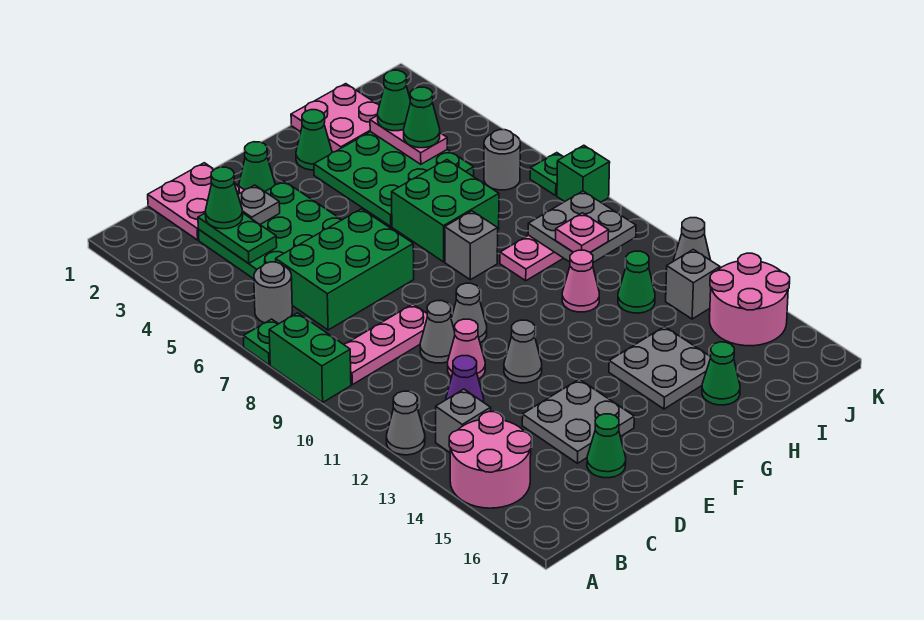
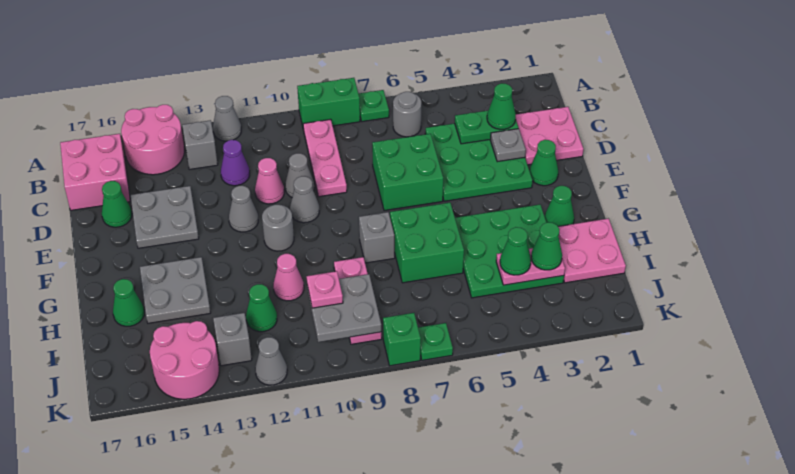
none -> pink 2x2 brick [60,134,130,210]
green 2x3 brick [276,209,414,330] -> green 2x2 brick [372,134,443,211]
grey 1x1 round brick [484,130,520,190] -> grey 1x1 round brick moved to [262,205,294,251]

